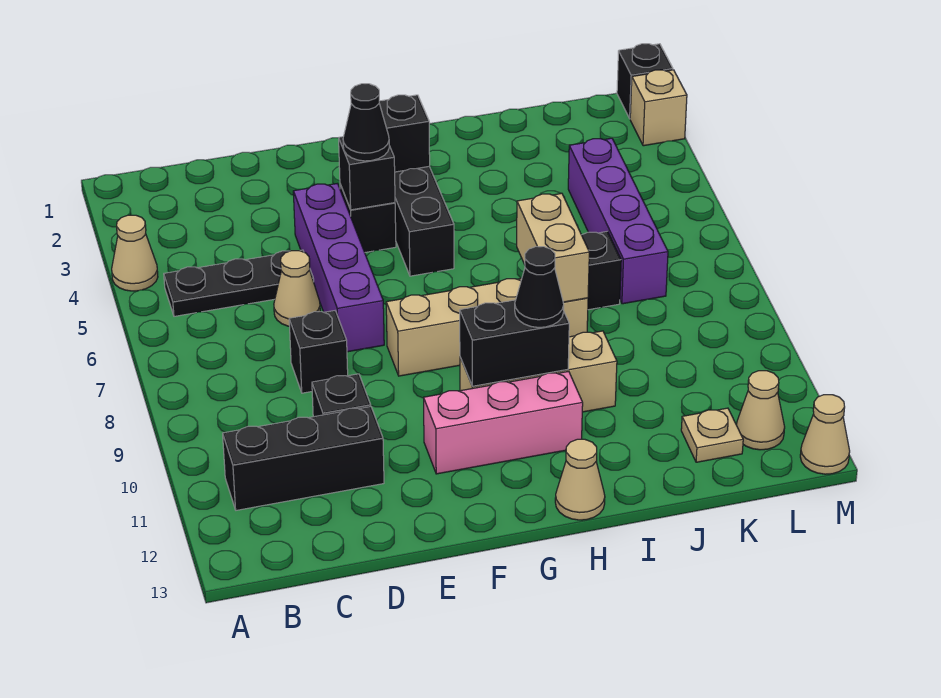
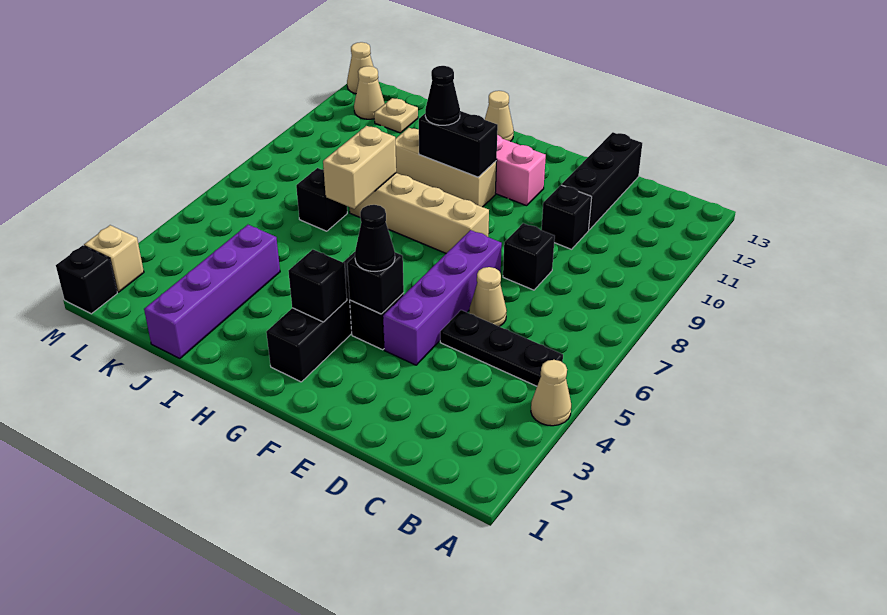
black 1x3 brick [223,407,384,510] -> black 1x3 brick turned to [562,132,642,230]
purple 1x4 brick [568,138,668,304] -> purple 1x4 brick moved to [144,225,280,359]

